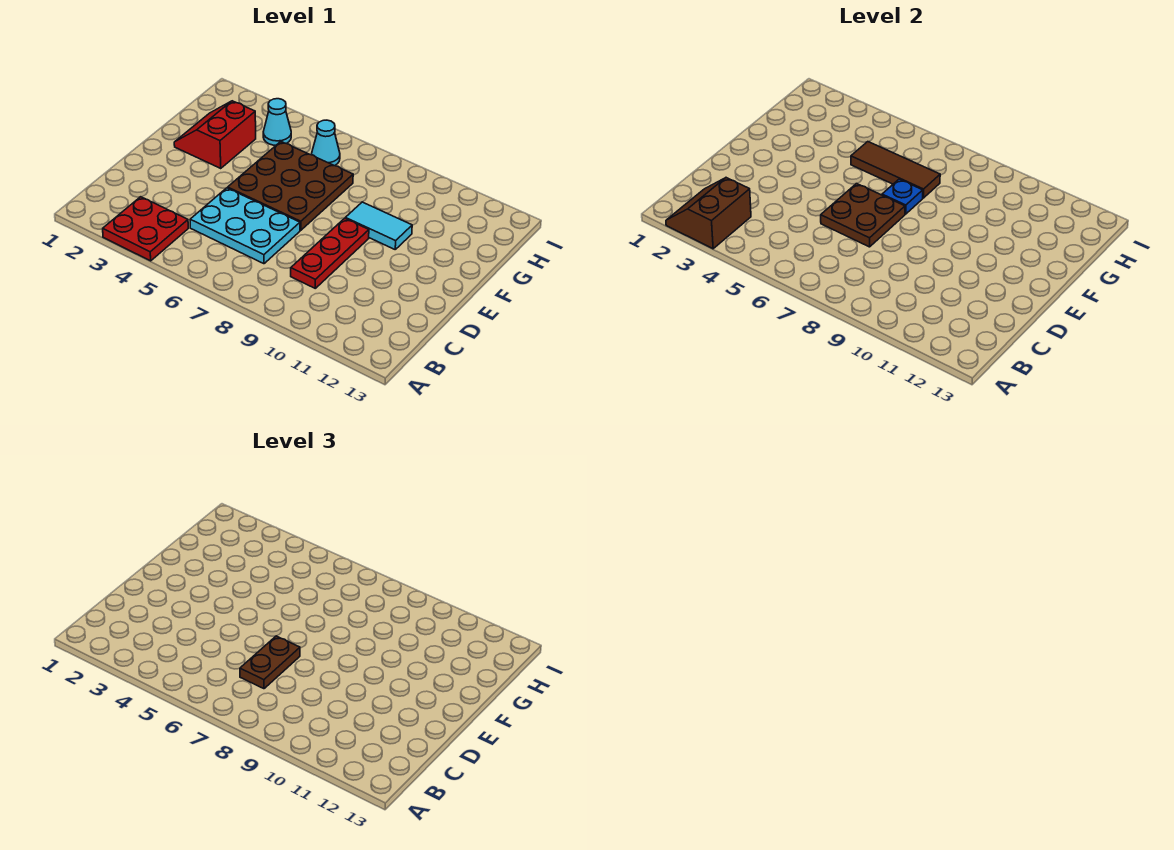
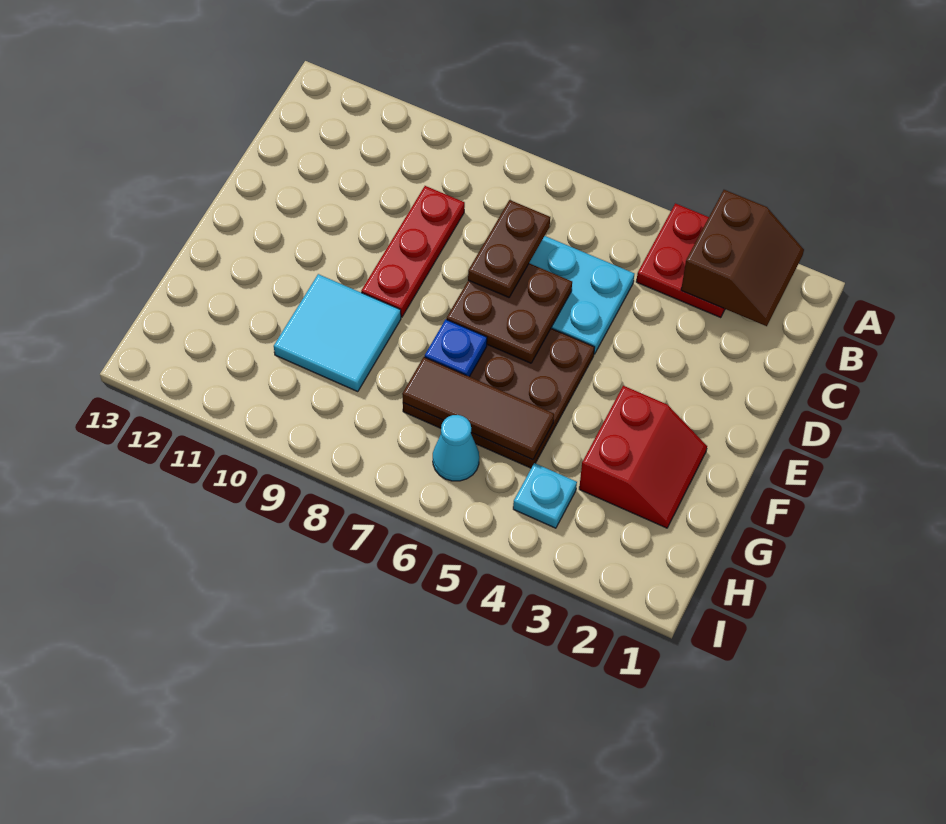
cyan 1x2 tile [345,202,412,249] -> cyan 2x2 tile [274,274,401,392]
cyan 1x1 cone [263,99,291,145] -> cyan 1x1 plate [513,463,577,528]

